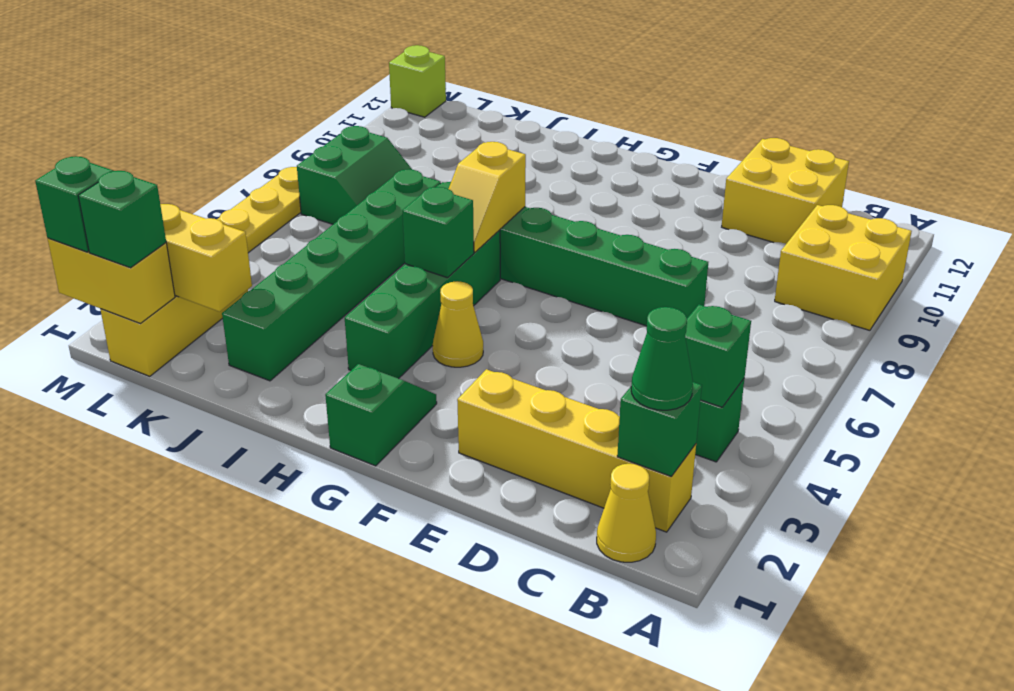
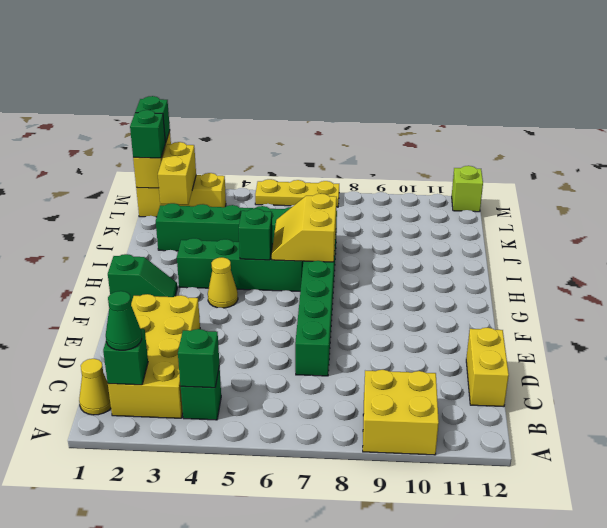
yellow 1x4 brick [457,369,696,532] -> yellow 2x4 brick [108,294,200,418]
yellow 2x2 brick [722,138,849,244] -> yellow 1x2 brick [466,328,509,407]
yellow 1x2 slope [449,142,526,252] -> yellow 2x2 slope [272,194,337,262]
green 2x2 slope [297,126,412,224] -> none

